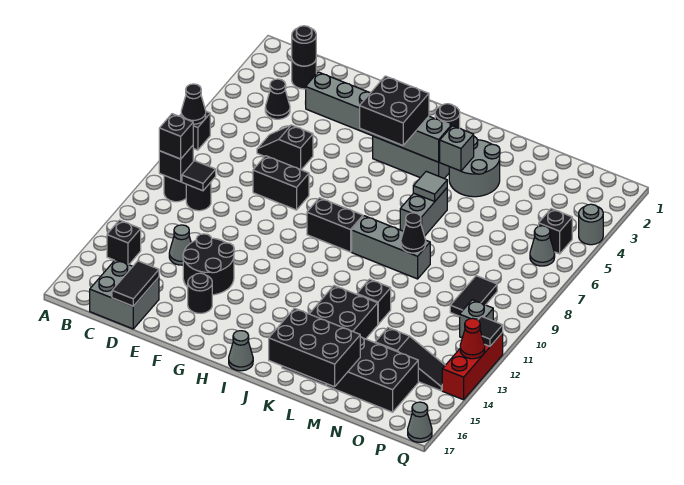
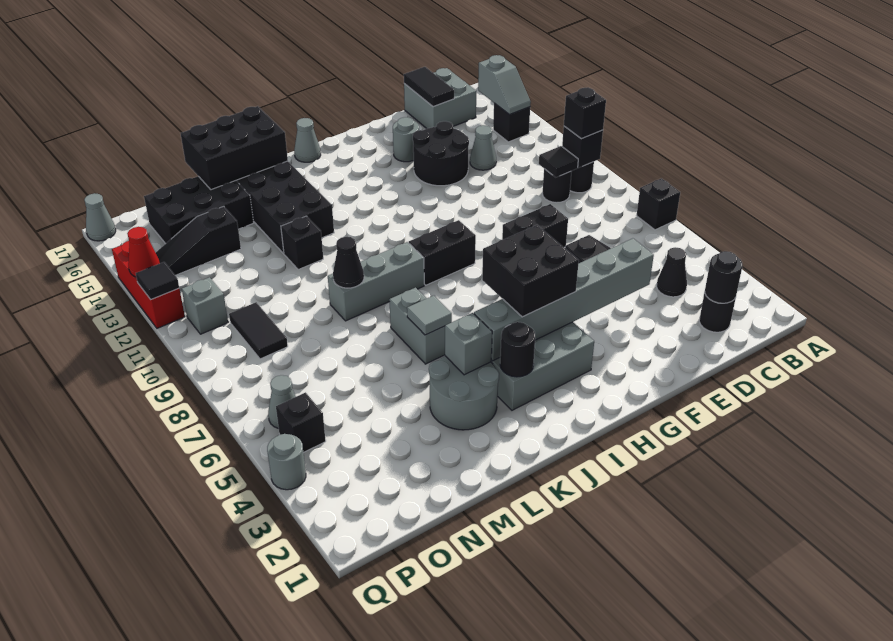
black 1x1 cone [181,84,206,124] -> none
none -> grey 1x2 slope [478,55,531,115]
black 1x1 round brick [188,273,212,313] -> grey 1x1 round brick [393,117,419,162]

